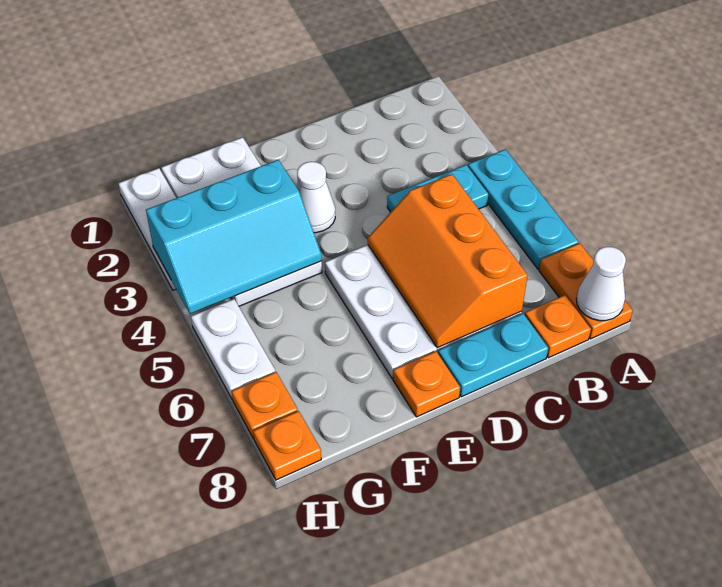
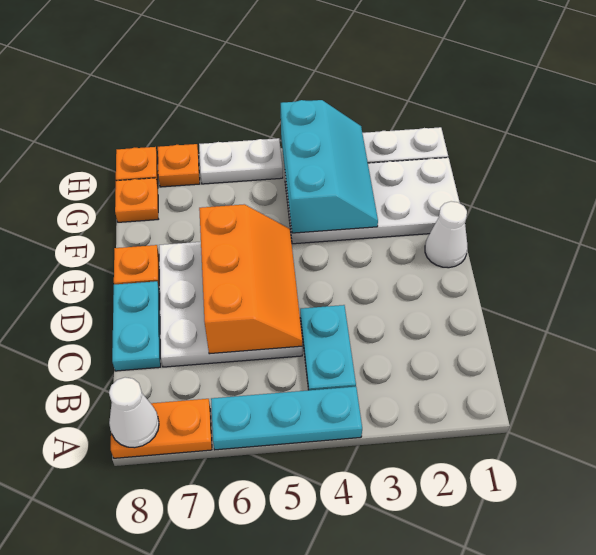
orange 1x1 plate [525,295,591,358] -> orange 1x1 plate moved to [115,178,158,222]
orange 2x3 slope [368,174,528,348] -> orange 2x3 slope turned to [199,204,303,354]
white 1x1 cone [297,162,335,233] -> white 1x1 cone moved to [425,201,468,268]
cyan 2x3 slope [146,160,322,314] -> cyan 2x3 slope turned to [281,100,378,233]

